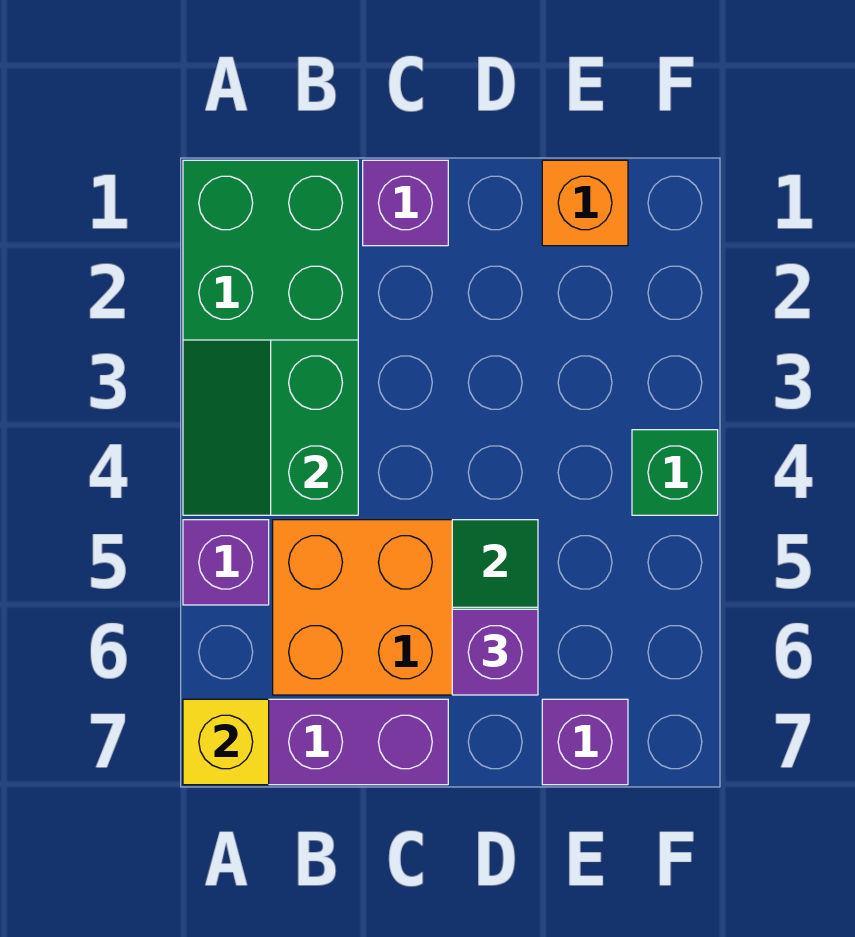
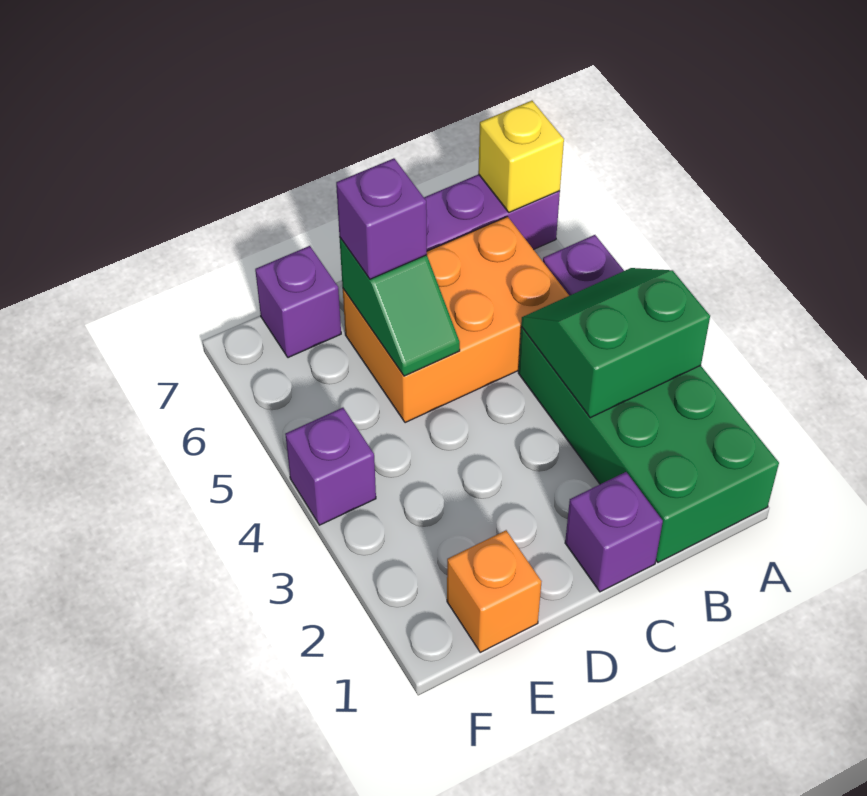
green 2x2 slope [183,340,358,515] -> green 2x2 slope turned to [521,268,710,418]
green 1x1 brick [632,430,718,515] -> purple 1x1 brick [285,408,376,525]

